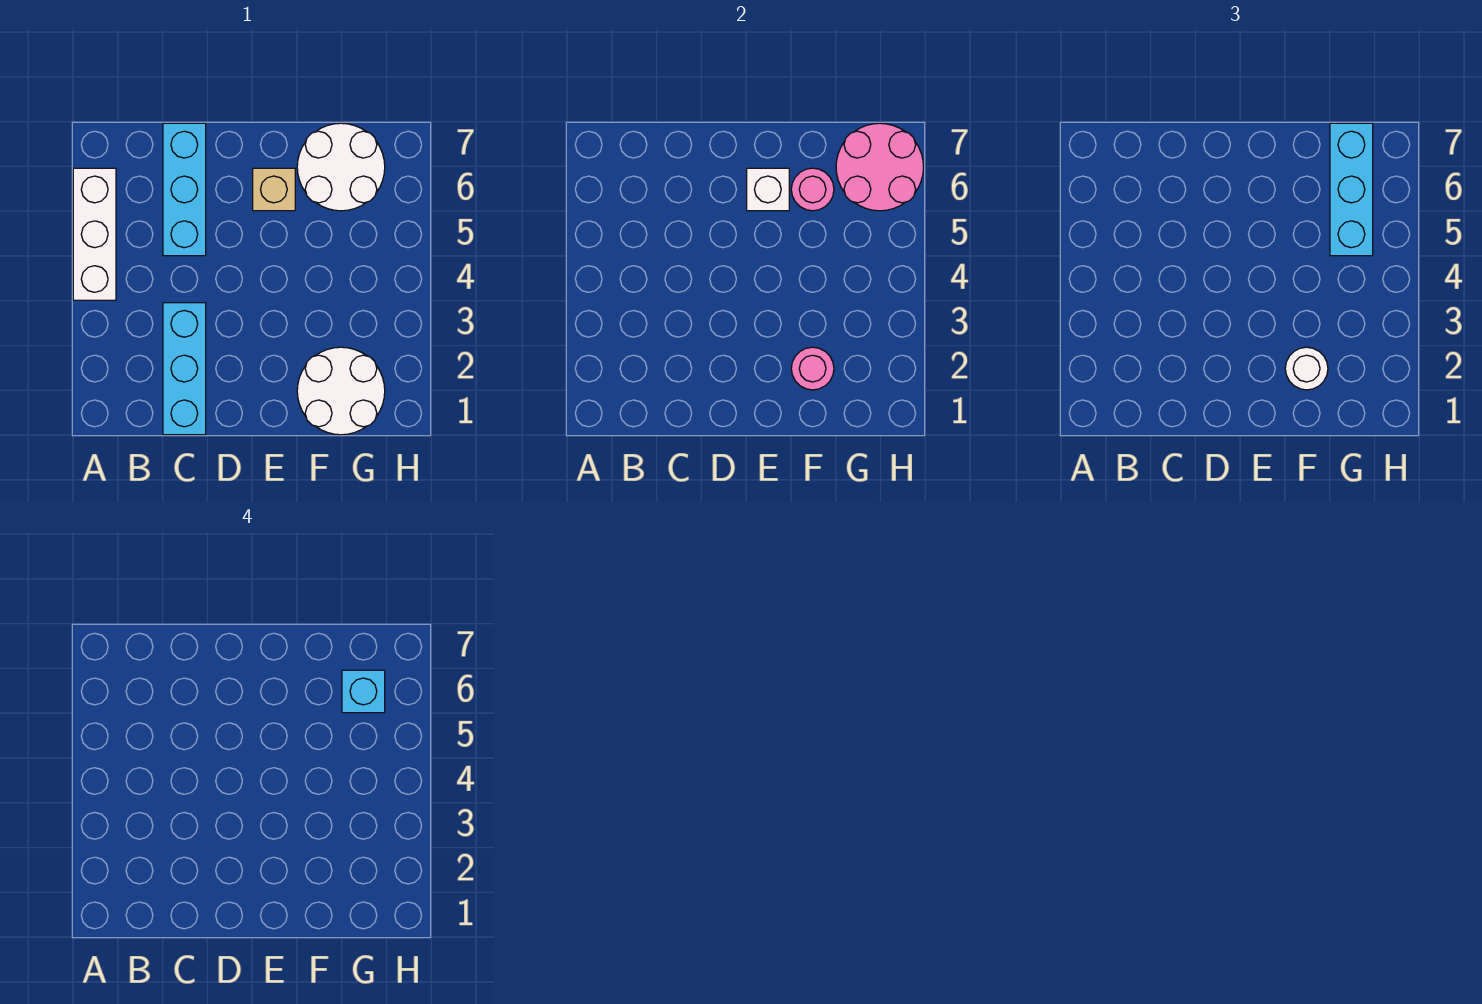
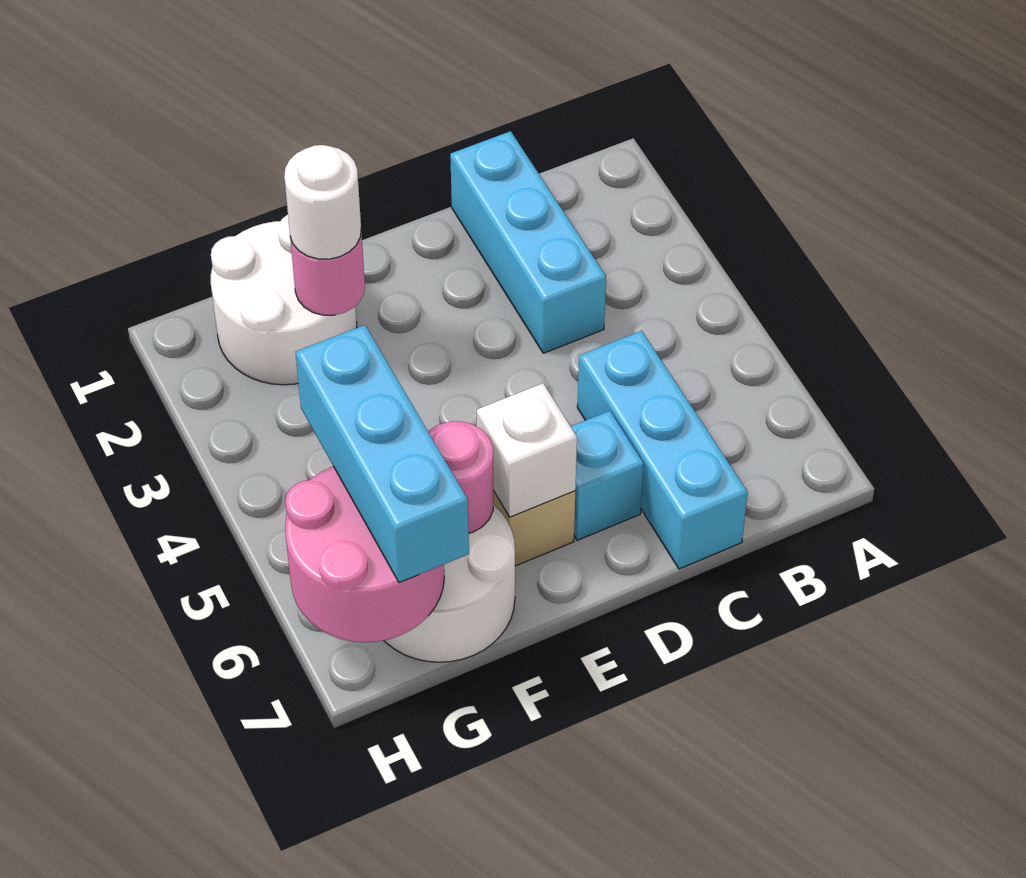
white 1x3 brick [73,168,116,300] -> none
cyan 1x1 brick [342,670,385,713] -> cyan 1x1 brick moved to [571,411,644,540]

